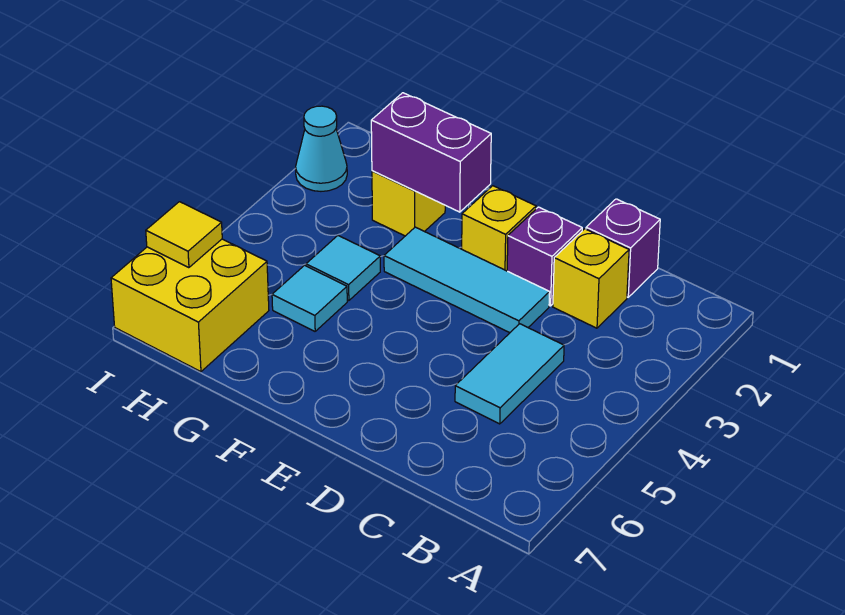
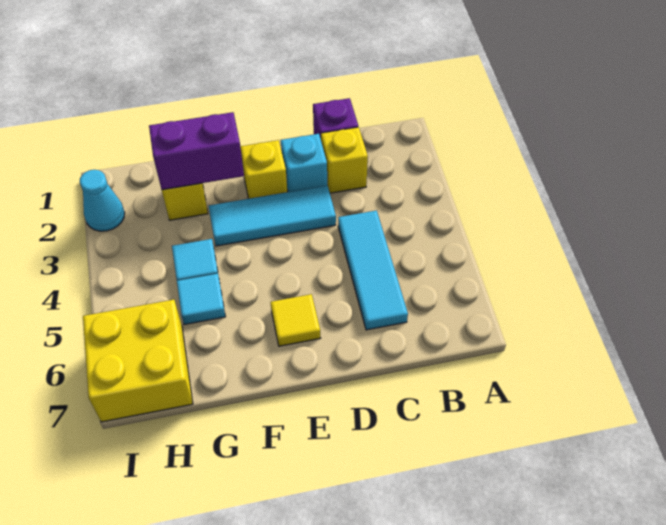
cyan 1x2 tile [455,324,564,424] -> cyan 1x3 tile [338,210,408,330]
purple 1x1 brick [507,207,582,306] -> cyan 1x1 brick [281,134,327,192]
yellow 1x1 tile [146,202,222,268] -> yellow 1x1 tile moved to [270,294,320,346]

